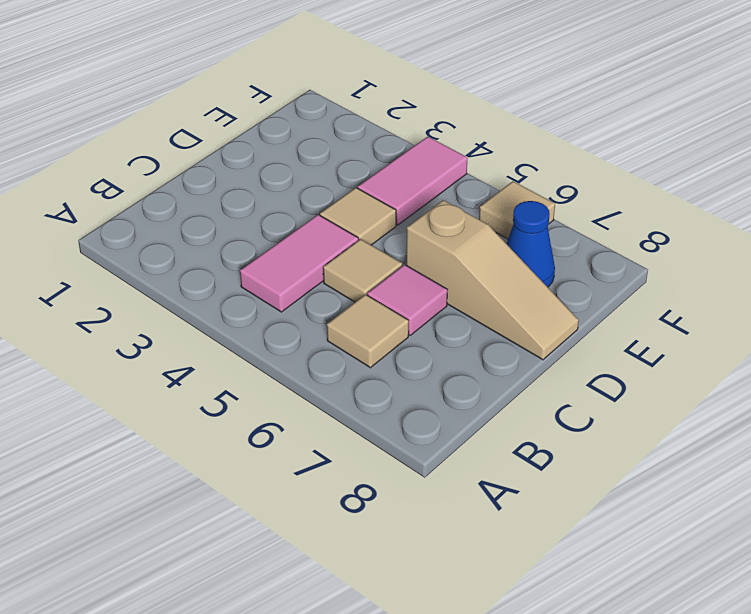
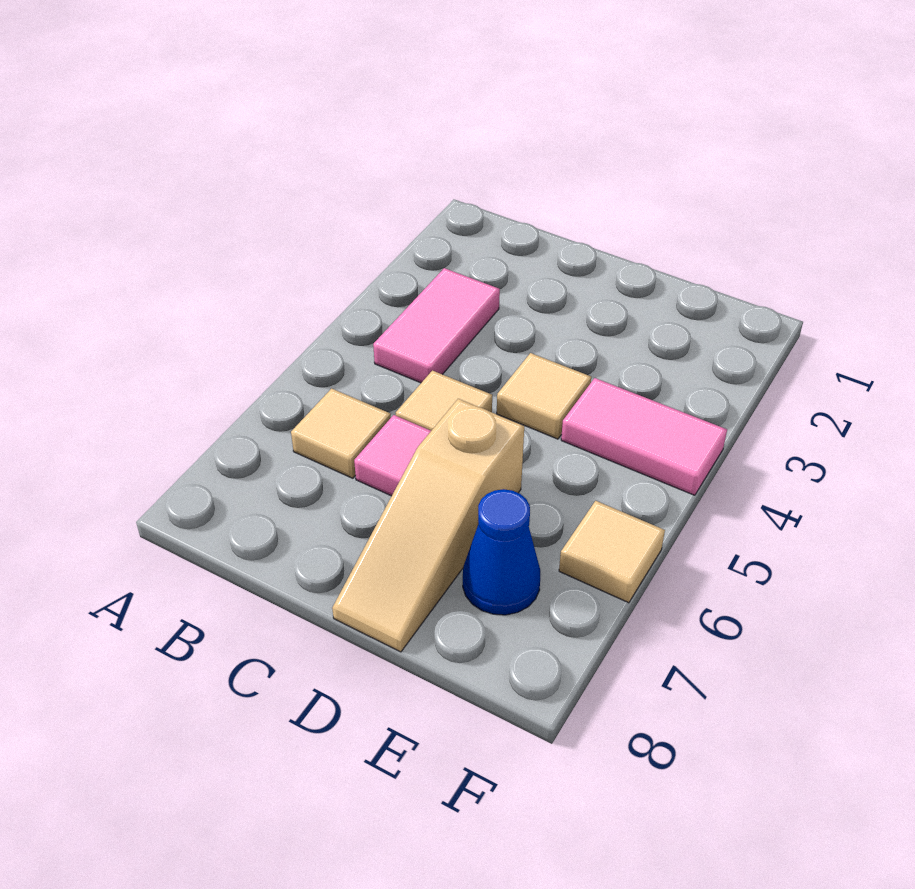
pink 1x2 tile [240,215,358,312] -> pink 1x2 tile turned to [373,268,500,383]

